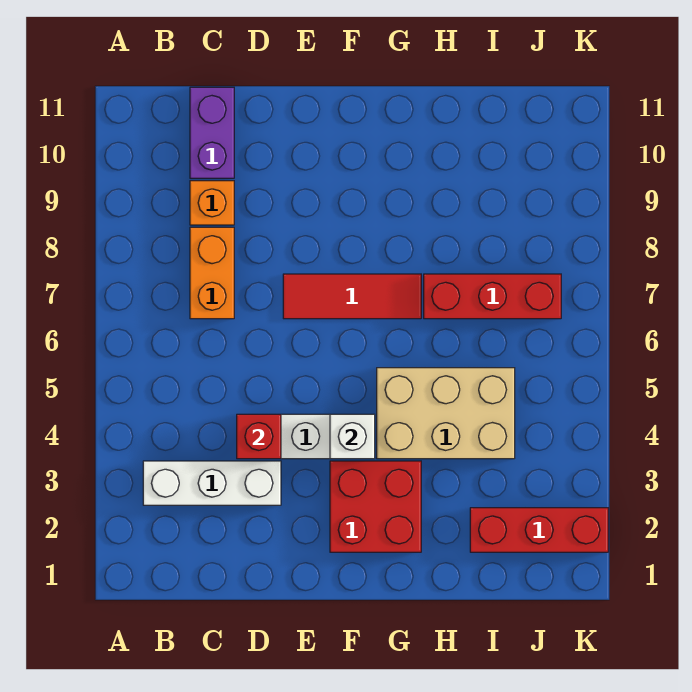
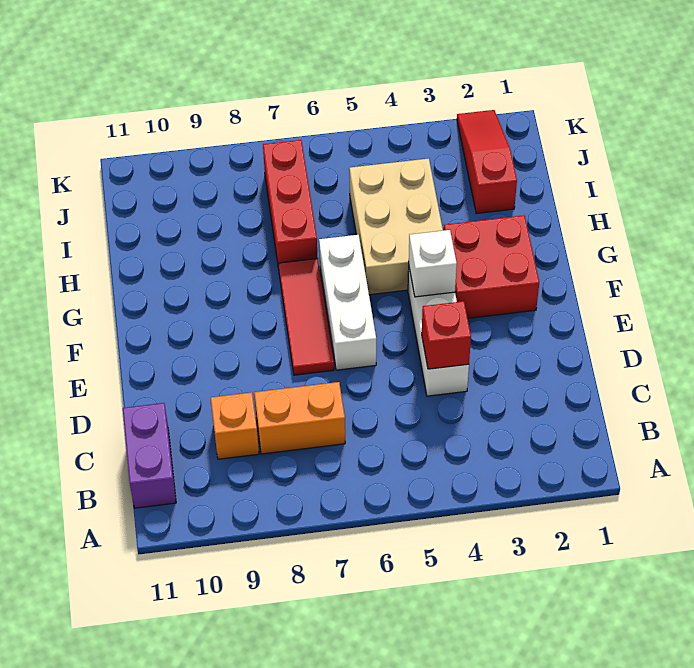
white 1x3 brick [143,461,281,505] -> white 1x3 brick moved to [319,235,376,370]
purple 1x2 brick [190,87,234,178] -> purple 1x2 brick turned to [123,403,176,508]
red 1x3 brick [470,508,608,552] -> red 1x3 slope [457,110,517,214]

